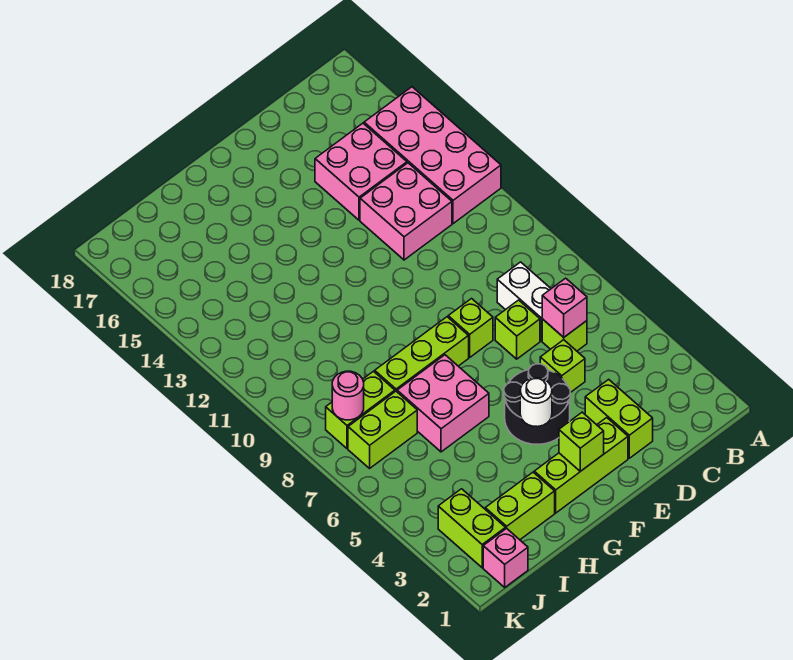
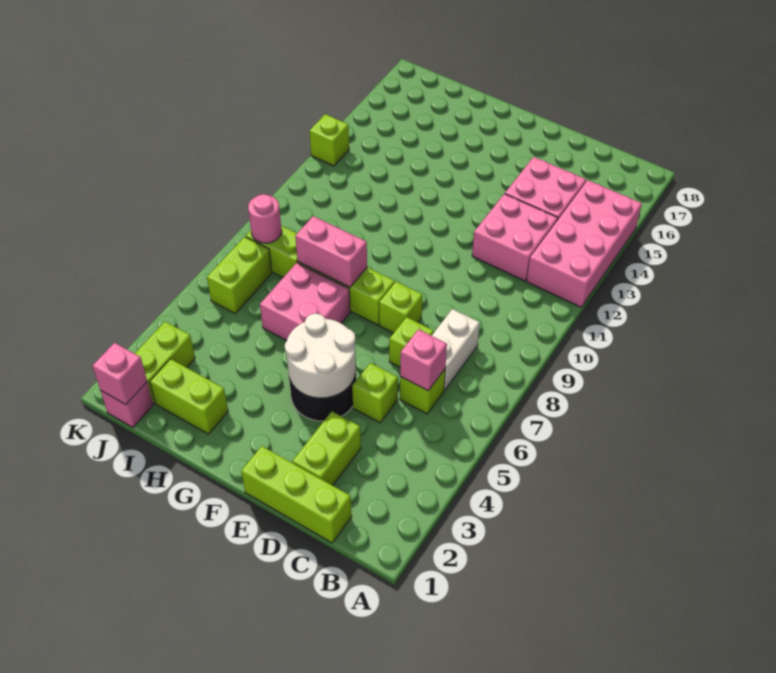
lime 1x3 brick [534,418,628,513] -> lime 1x3 brick moved to [241,446,352,543]
lime 1x1 brick [559,412,604,471] -> lime 1x1 brick moved to [309,114,349,166]
white 1x1 round brick [520,378,552,427] -> white 2x2 round brick [285,313,356,398]
none -> pink 1x2 brick [295,216,367,287]
lime 1x2 brick [348,391,417,468] -> lime 1x2 brick turned to [207,237,272,314]
none -> pink 1x1 brick [92,343,147,405]

